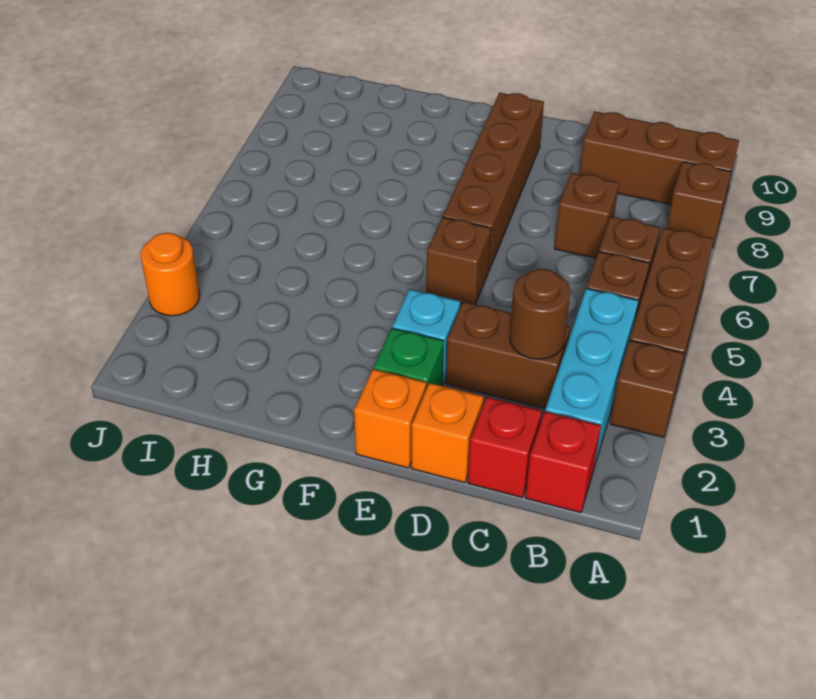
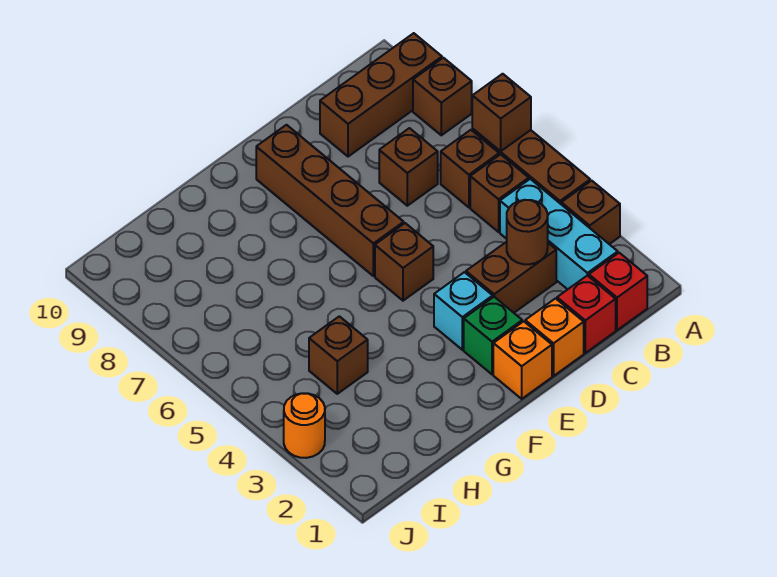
none -> brown 1x1 brick [472,74,531,151]
none -> brown 1x1 brick [309,316,368,394]

